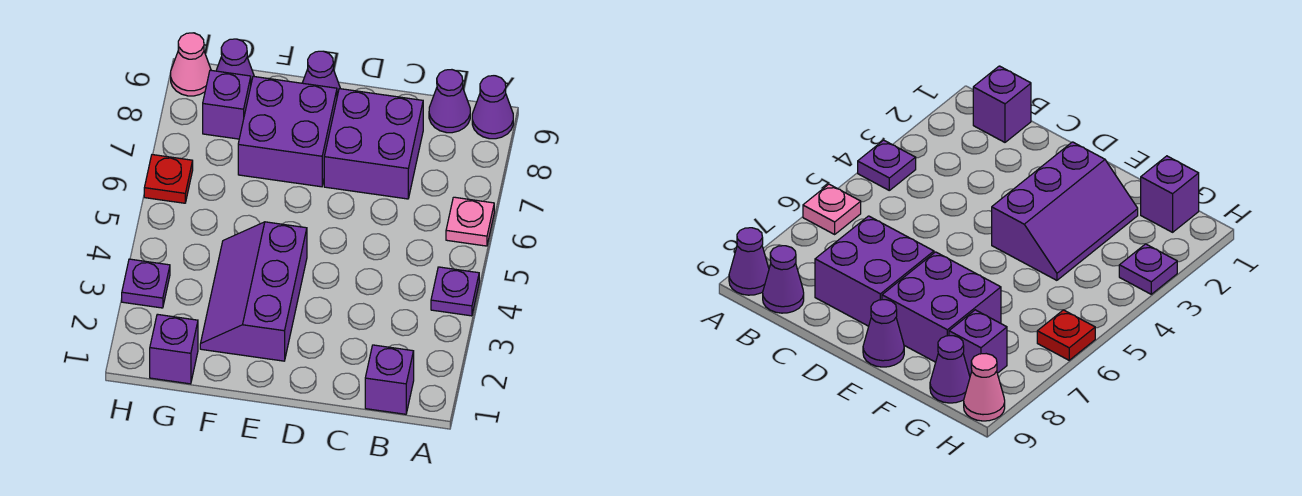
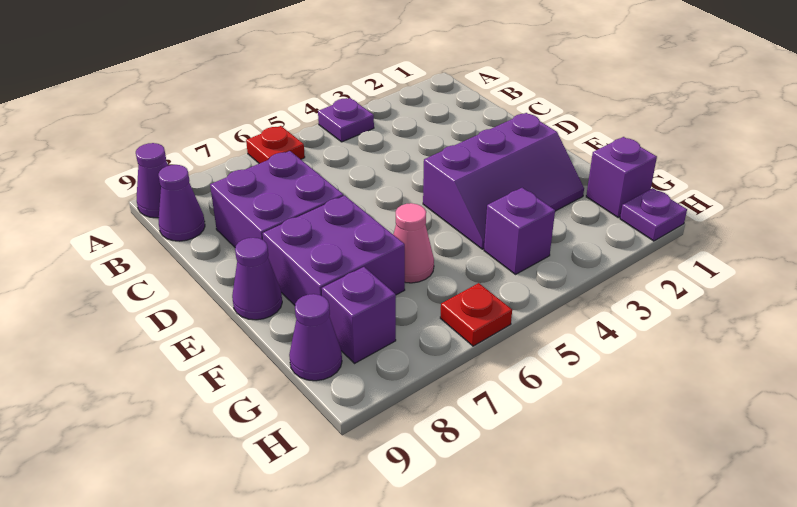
pink 1x1 plate [446,197,494,246] -> red 1x1 plate [246,126,305,164]
purple 1x1 brick [365,345,414,414] -> purple 1x1 brick moved to [484,188,555,274]
purple 1x1 plate [122,259,170,308] -> purple 1x1 plate moved to [620,188,687,241]
pink 1x1 cone [171,33,211,96] -> pink 1x1 cone moved to [393,203,434,283]

